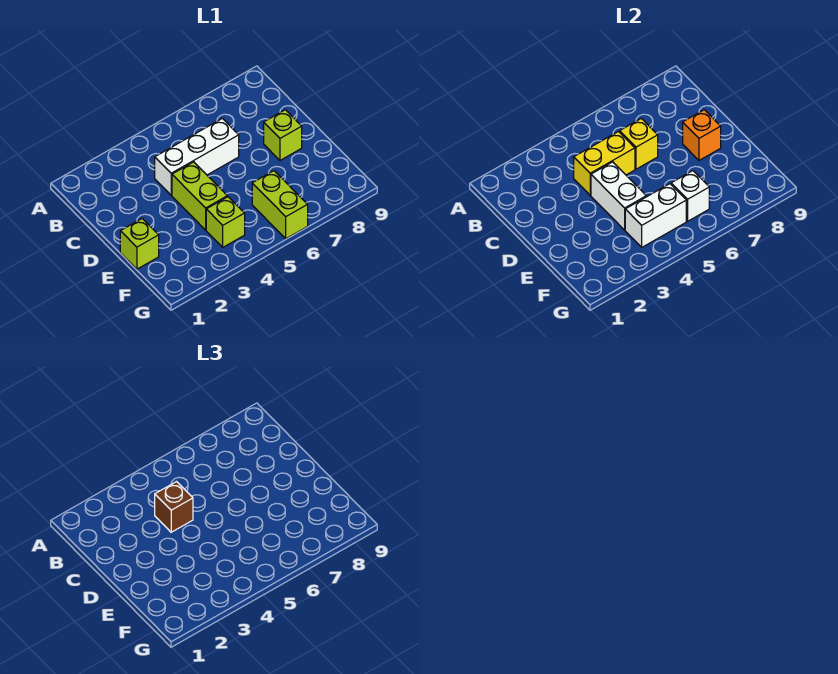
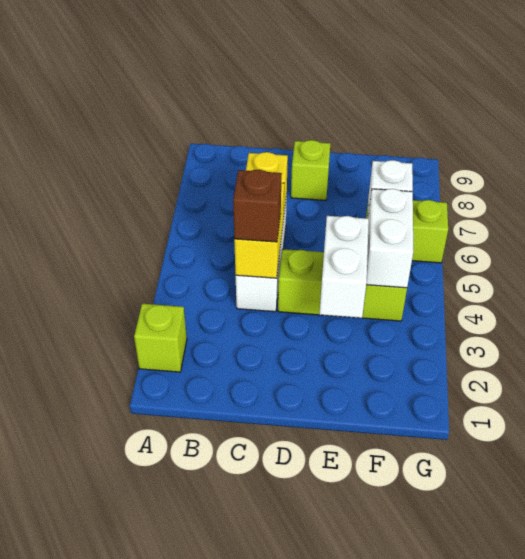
white 1x2 brick [591,162,646,230] -> white 1x2 brick turned to [319,216,369,318]
orange 1x1 brick [683,110,721,160] -> none
lime 1x1 brick [120,219,159,269] -> lime 1x1 brick moved to [134,304,187,372]

